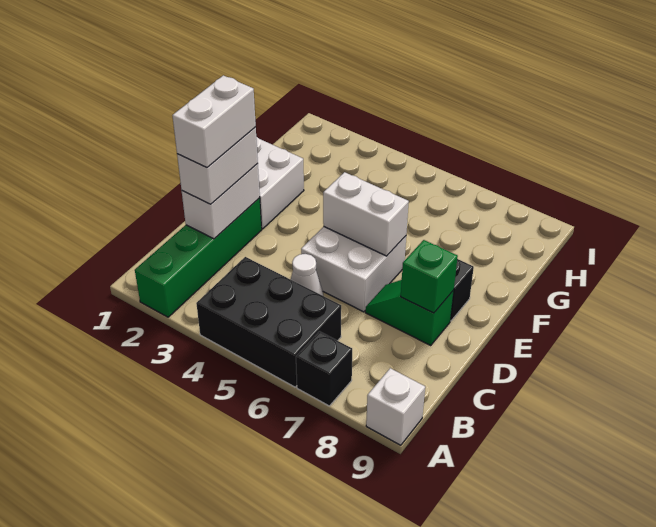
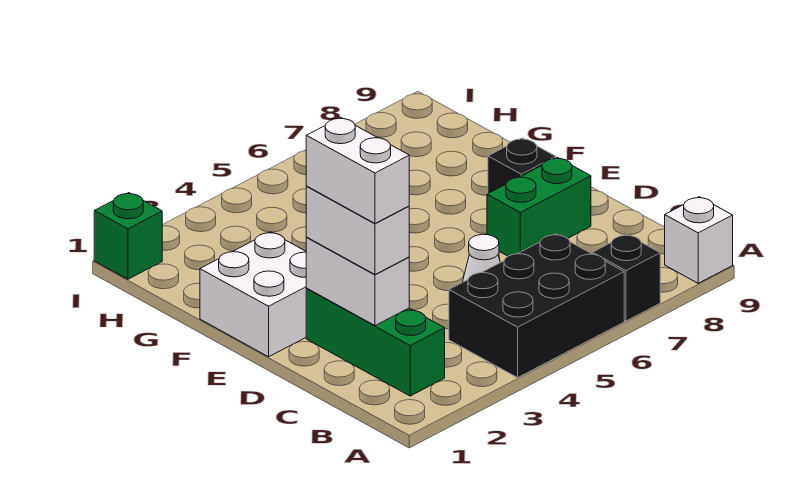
green 1x4 brick [135,198,262,317] -> green 1x3 brick [306,289,445,396]
white 2x2 brick [301,227,406,312] -> none
green 1x2 slope [365,280,454,345] -> green 1x2 brick [487,158,591,256]
green 1x1 brick [401,240,458,313] -> green 1x1 brick moved to [94,193,162,279]
white 1x2 brick [323,172,409,256] -> none

